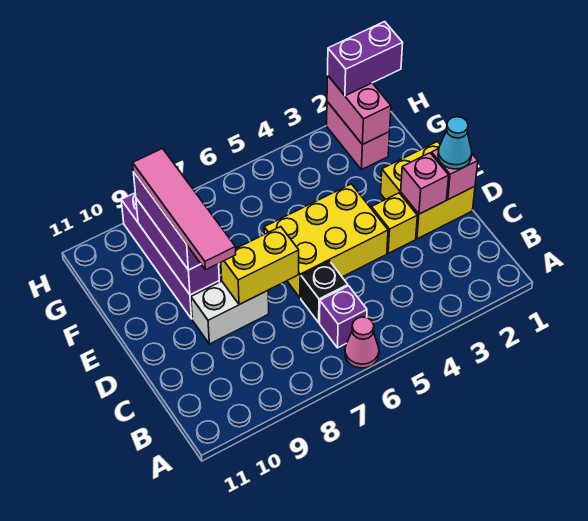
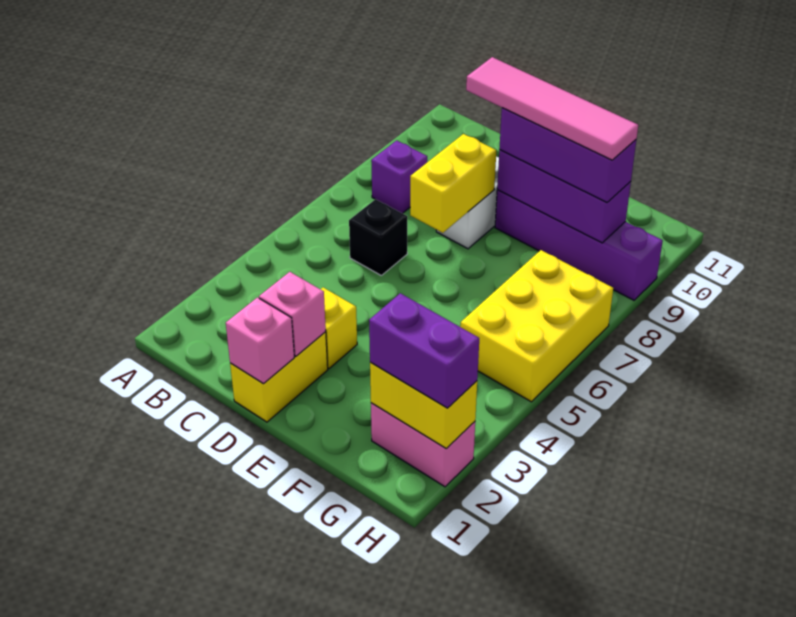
pink 1x1 cone [345,317,379,368] -> none
purple 1x1 brick [320,286,367,348] -> purple 1x1 brick moved to [371,140,427,213]
yellow 2x2 brick [381,142,475,239] -> yellow 1x2 brick [230,332,328,422]
cyan 1x1 cone [438,117,472,169] -> none
yellow 2x3 brick [264,184,388,298] -> yellow 2x3 brick moved to [460,250,613,402]
pink 1x2 brick [327,75,391,145] -> yellow 1x2 brick [370,362,477,449]
purple 1x2 brick [328,22,403,96] -> purple 1x2 brick turned to [369,293,479,408]

